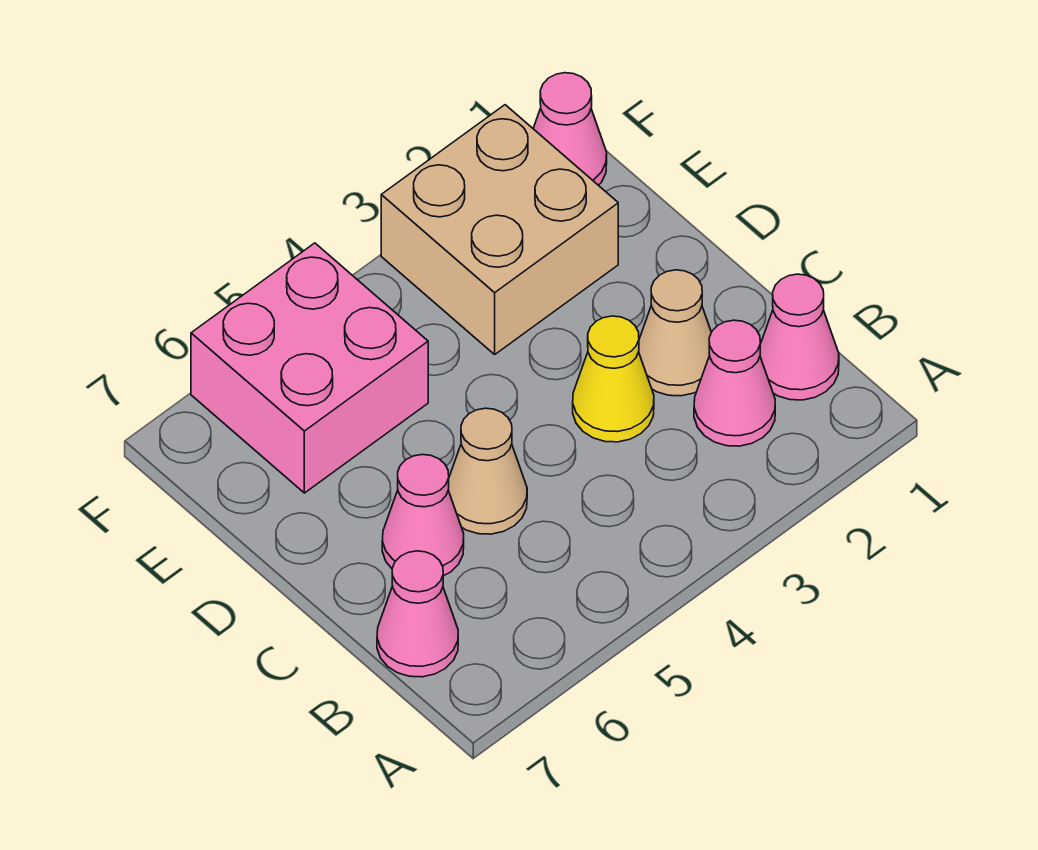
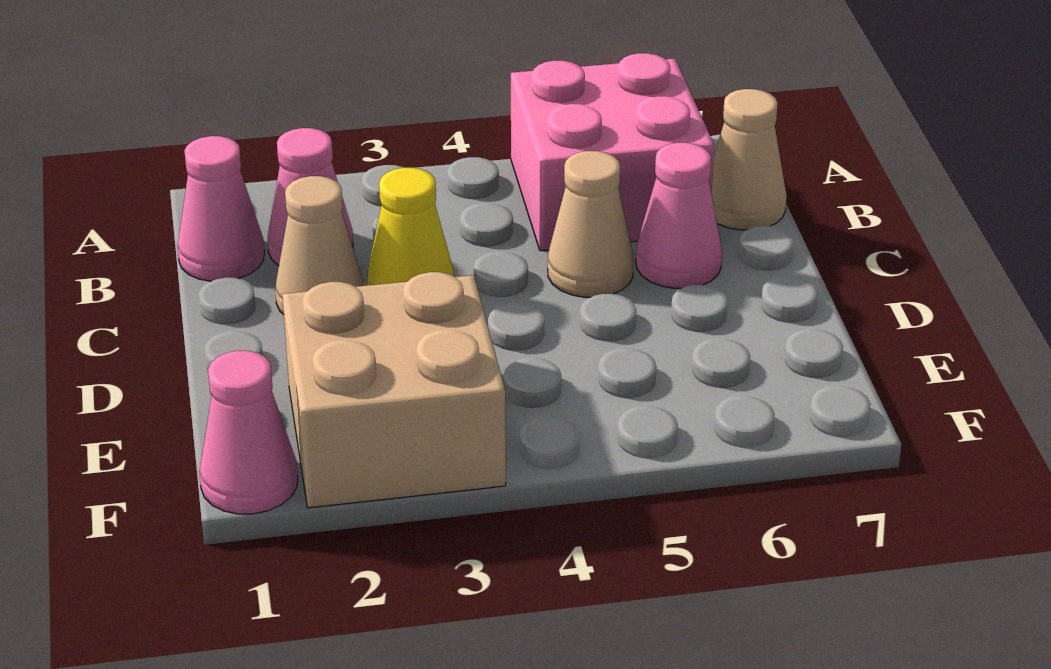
pink 1x1 cone [377,551,458,677] -> tan 1x1 cone [711,89,787,230]
pink 2x2 brick [191,243,428,493] -> pink 2x2 brick moved to [511,53,714,251]

